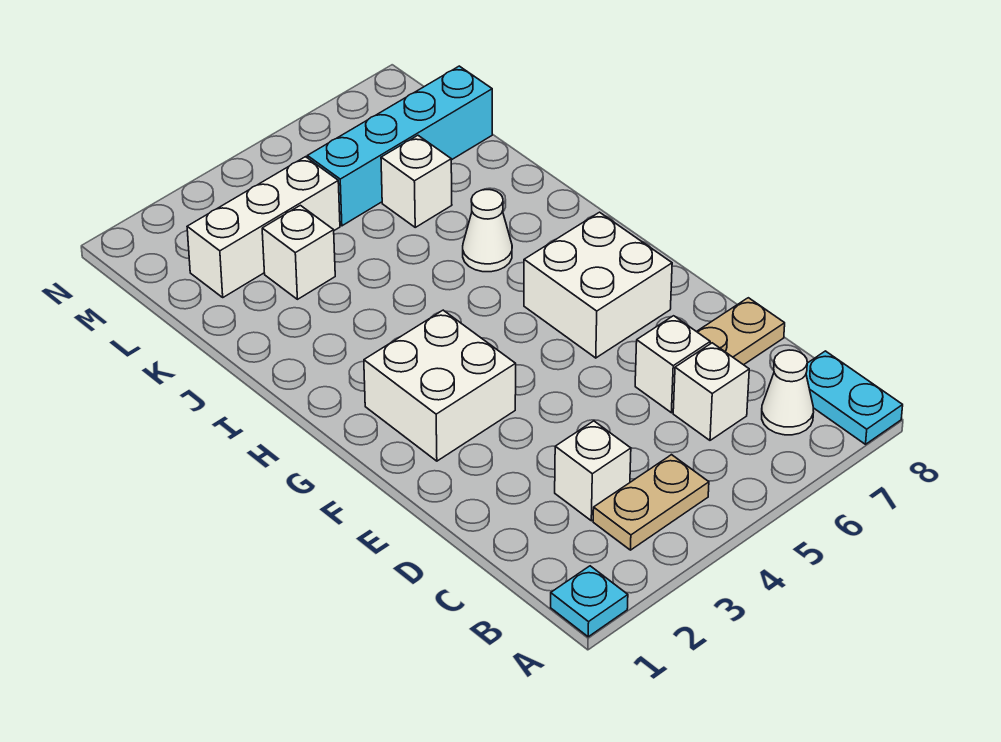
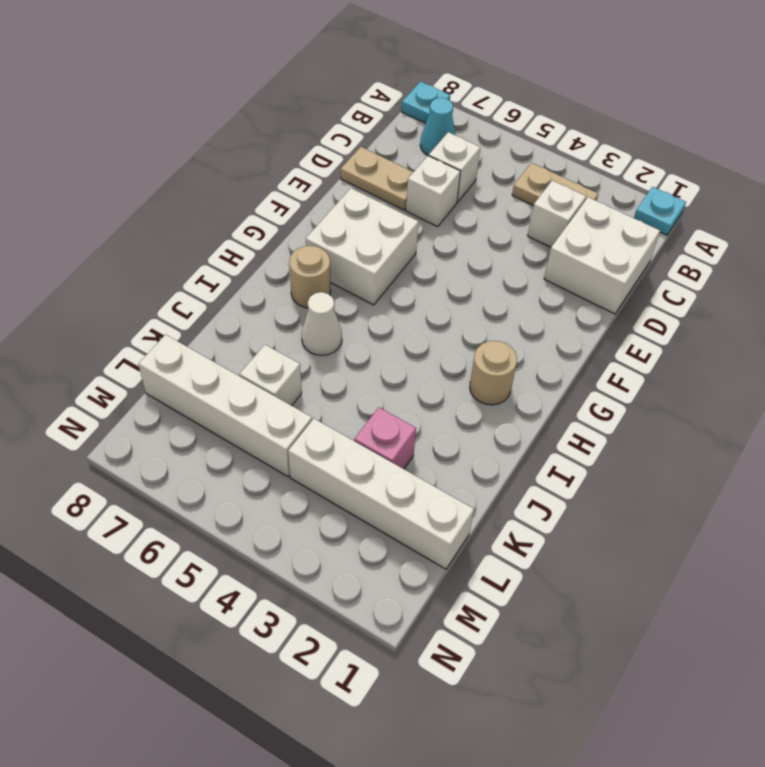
cyan 1x2 plate [806,351,903,444] -> cyan 1x1 plate [402,81,450,123]
white 1x1 cone [762,350,814,435] -> cyan 1x1 cone [420,98,455,156]
white 2x2 brick [364,310,516,461] -> white 2x2 brick moved to [544,197,660,314]
none -> tan 1x1 round brick [470,341,517,405]
none -> tan 1x1 round brick [289,245,331,308]
white 1x1 brick [262,205,335,299] -> pink 1x1 brick [354,407,416,469]
white 1x3 brick [187,157,340,297] -> white 1x4 brick [288,419,474,569]
cyan 1x4 brick [307,66,492,226] -> white 1x4 brick [138,335,312,477]

